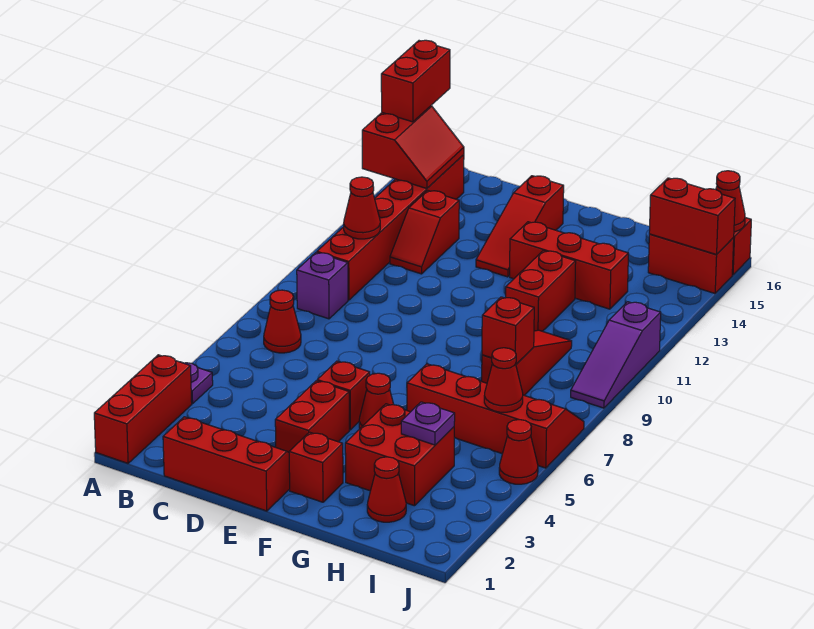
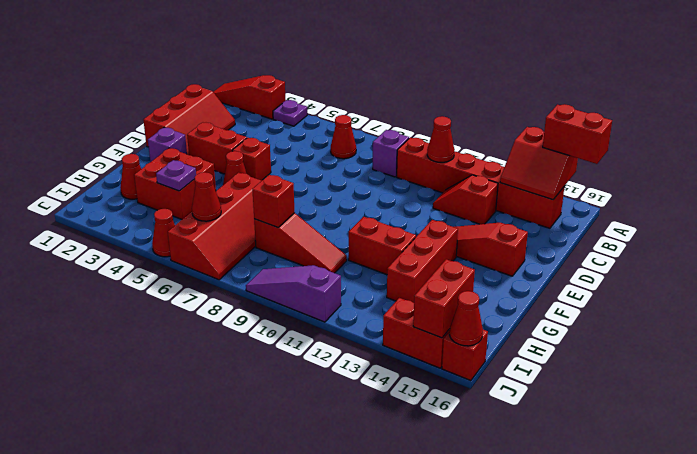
red 1x3 brick [94,355,192,463] -> red 1x3 slope [214,75,286,119]
red 1x1 brick [289,432,343,502] -> purple 1x1 brick [148,127,187,162]
red 1x2 brick [648,234,734,293] -> red 1x2 brick turned to [383,298,450,368]

